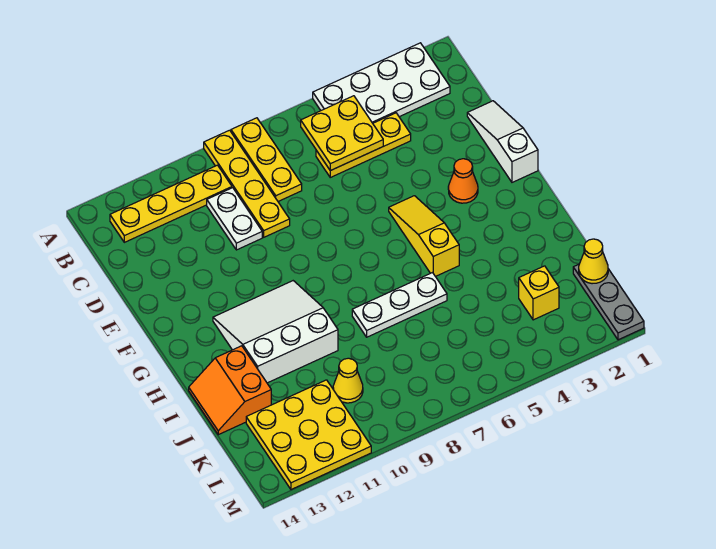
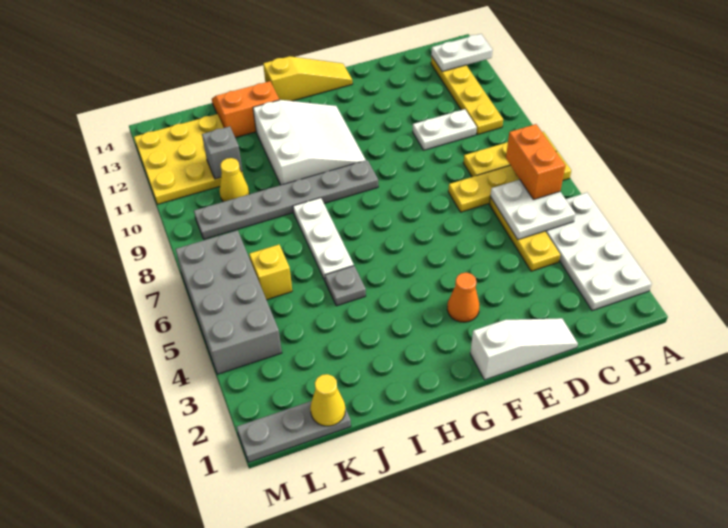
yellow 1x4 plate [204,130,290,237] -> yellow 1x4 plate moved to [448,151,571,212]
none -> white 1x2 plate [431,34,492,72]
yellow 2x2 plate [301,96,383,171] -> white 2x2 plate [490,179,575,240]
none -> orange 1x2 brick [506,124,565,200]
yellow 1x3 slope [389,196,459,277] -> yellow 1x3 slope moved to [263,56,353,101]
none -> grey 1x6 plate [194,160,378,239]
none -> grey 1x1 plate [325,266,366,306]
yellow 1x1 brick [519,266,559,320] -> yellow 1x1 brick moved to [249,245,292,300]
none -> grey 1x1 brick [202,126,243,179]
none -> grey 2x4 brick [175,230,282,374]

